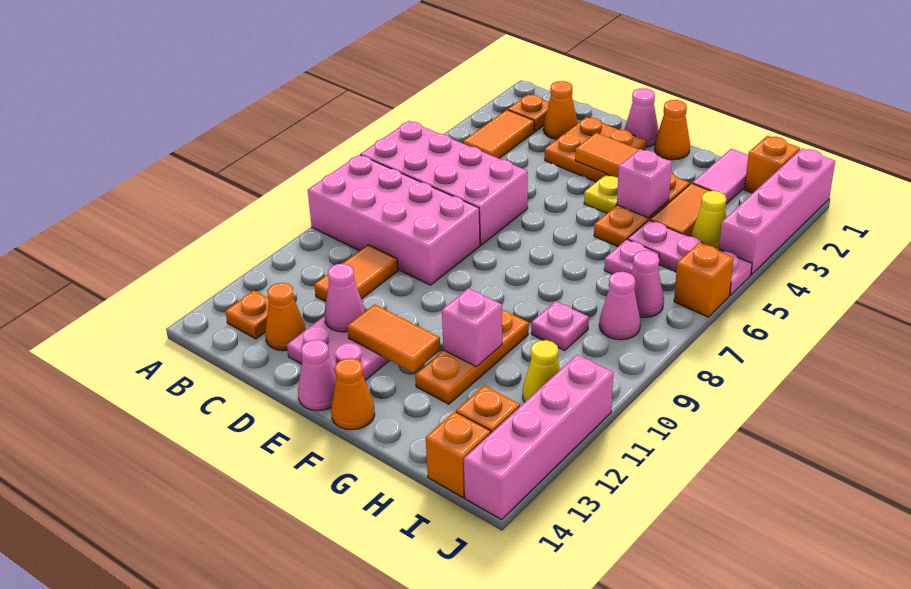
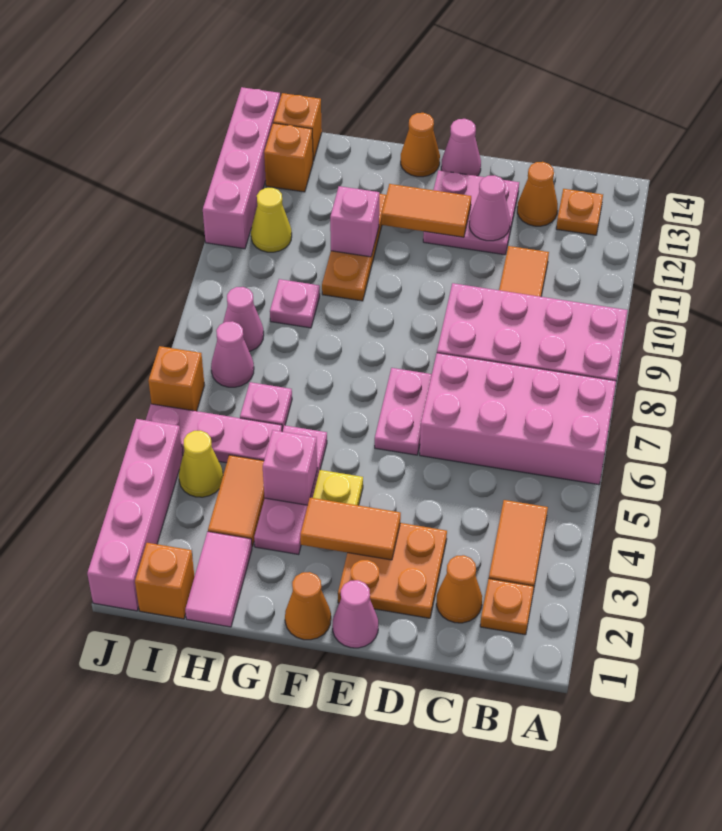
none -> pink 1x2 plate [375,368,432,455]
orange 1x3 plate [594,173,690,247] -> pink 1x3 plate [254,425,327,554]

